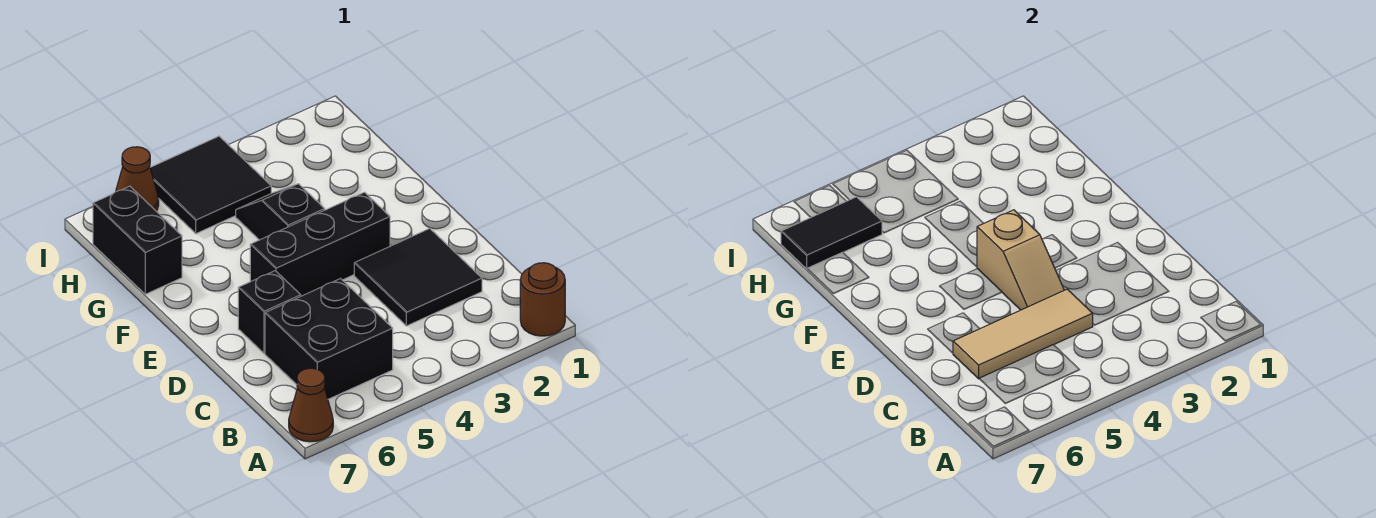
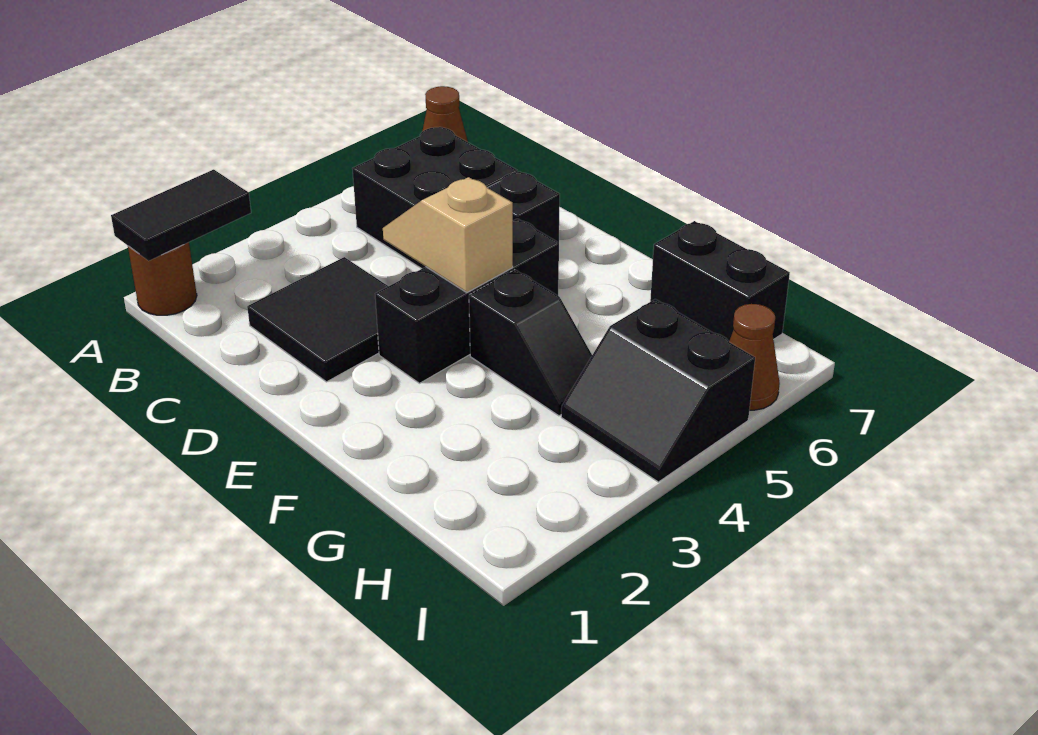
tan 1x3 tile [953,289,1093,379] -> none
black 2x2 tile [150,136,271,234] -> black 2x2 slope [561,299,755,482]
black 1x2 tile [781,197,882,269] -> black 1x2 tile moved to [111,170,251,261]

